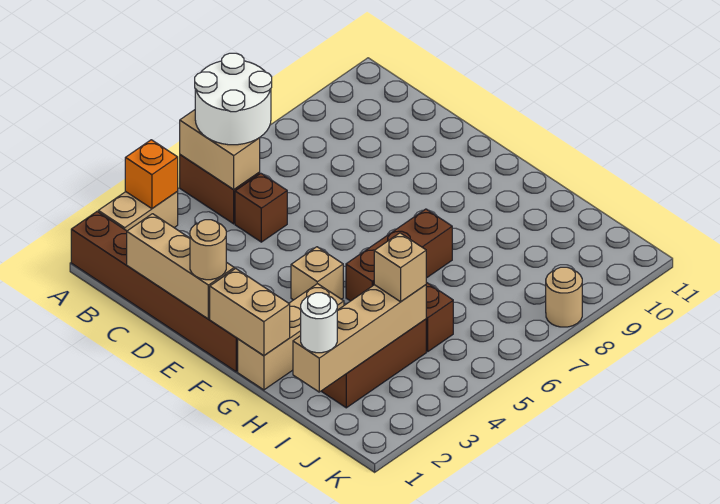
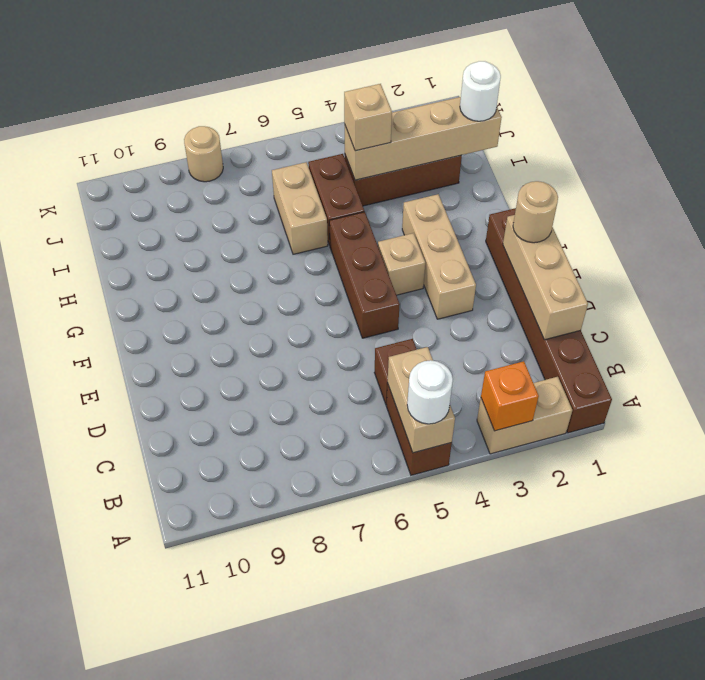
white 2x2 round brick [195,53,272,145] -> white 1x1 round brick [407,360,453,424]
tan 1x2 brick [210,268,290,356] -> tan 1x2 brick moved to [272,162,328,254]
tan 1x3 brick [238,284,344,390] -> tan 1x3 brick turned to [402,194,476,319]
brown 1x3 brick [346,209,452,301] -> brown 1x3 brick turned to [329,212,400,338]

